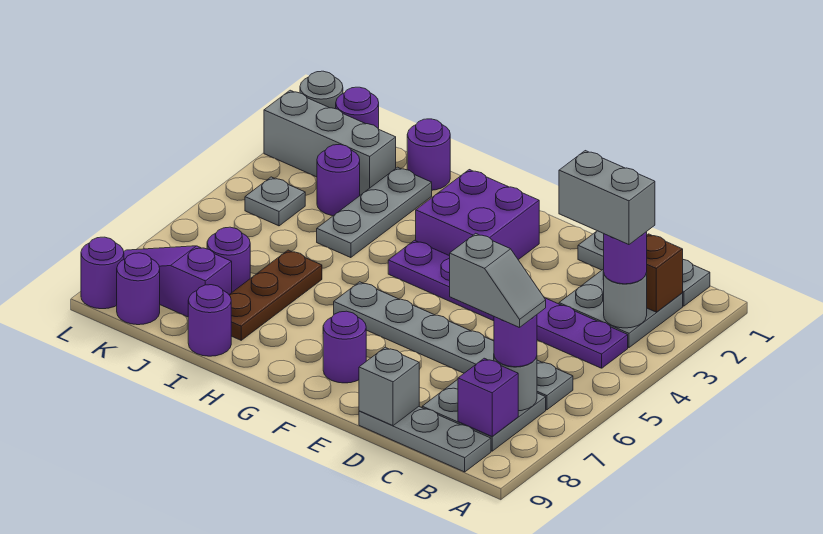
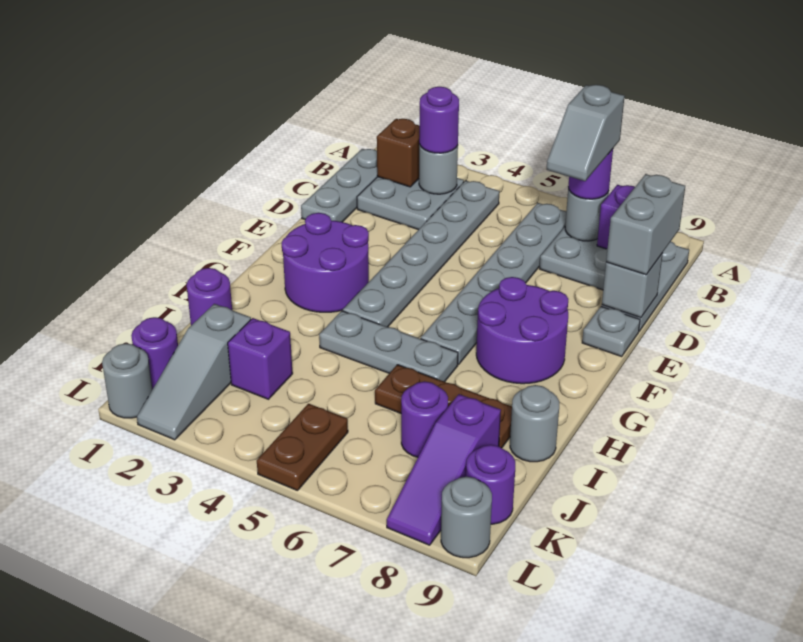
grey 1x2 brick [559,151,655,245] -> grey 1x2 brick moved to [606,174,685,275]
purple 1x6 plate [388,240,628,368] -> grey 1x6 plate [343,181,500,327]
grey 1x2 slope [450,233,546,328] -> grey 1x2 slope turned to [546,85,625,181]
purple 2x2 brick [416,170,539,260] -> purple 2x2 round brick [282,213,369,312]
purple 1x1 round brick [323,311,366,383] -> purple 2x2 round brick [476,277,568,384]
grey 1x3 plate [317,167,432,258] -> grey 1x3 plate moved to [319,311,458,382]
purple 1x1 round brick [188,285,231,356] -> grey 1x1 round brick [510,385,559,462]
grey 1x3 brick [264,90,396,195] -> grey 1x3 slope [137,304,251,440]
purple 1x1 round brick [317,145,360,216] -> purple 1x1 brick [228,318,293,399]
grey 1x1 plate [245,177,305,226] -> grey 1x1 plate moved to [582,306,640,356]
none -> brown 1x2 plate [257,404,348,491]
purple 1x1 round brick [81,237,124,309] -> grey 1x1 round brick [441,477,492,558]

